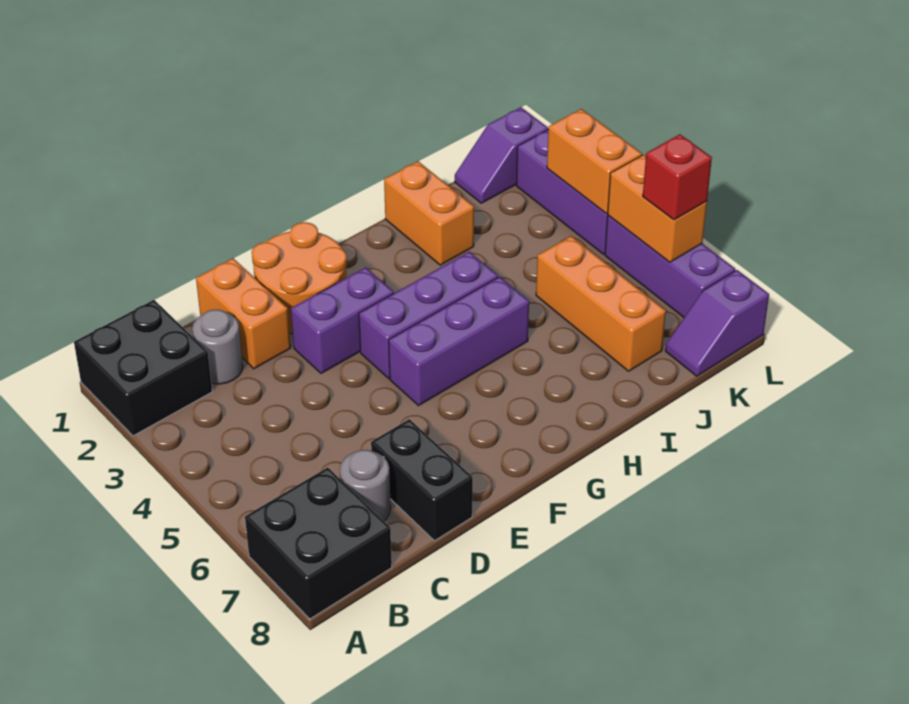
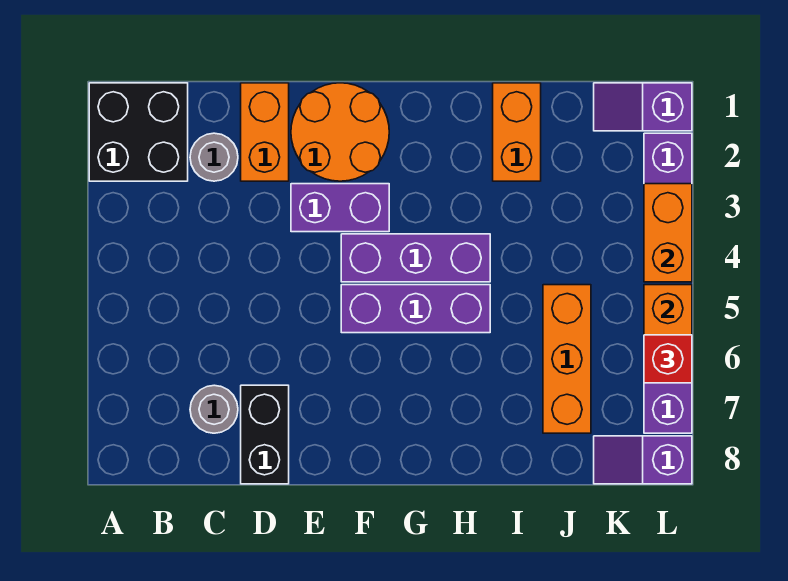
black 2x2 brick [245,467,392,619] -> none

